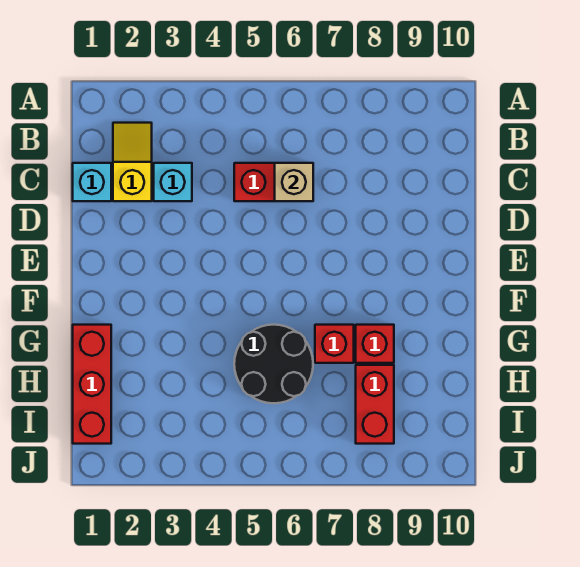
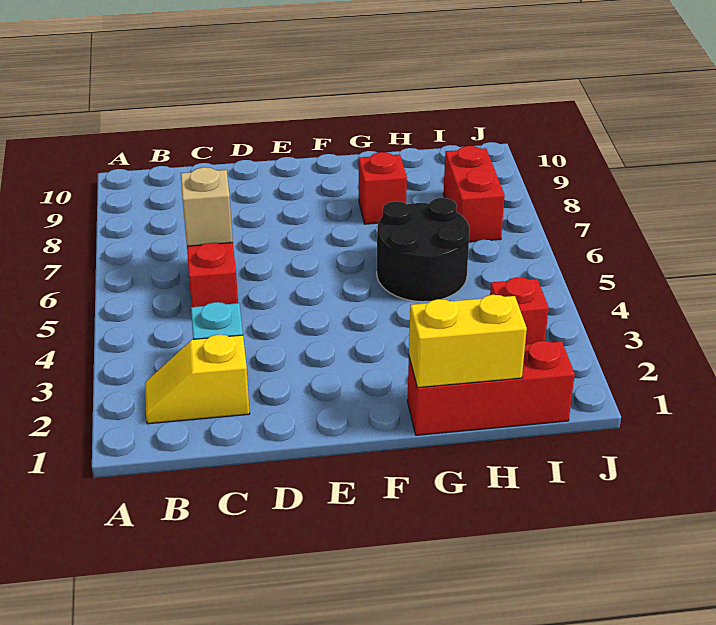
cyan 1x1 brick [73,163,111,201] -> none
none -> yellow 1x2 brick [409,295,527,388]
red 1x1 brick [315,325,354,363] -> red 1x1 brick moved to [490,277,549,345]
red 1x2 brick [356,365,394,444] -> red 1x2 brick turned to [443,146,505,242]

